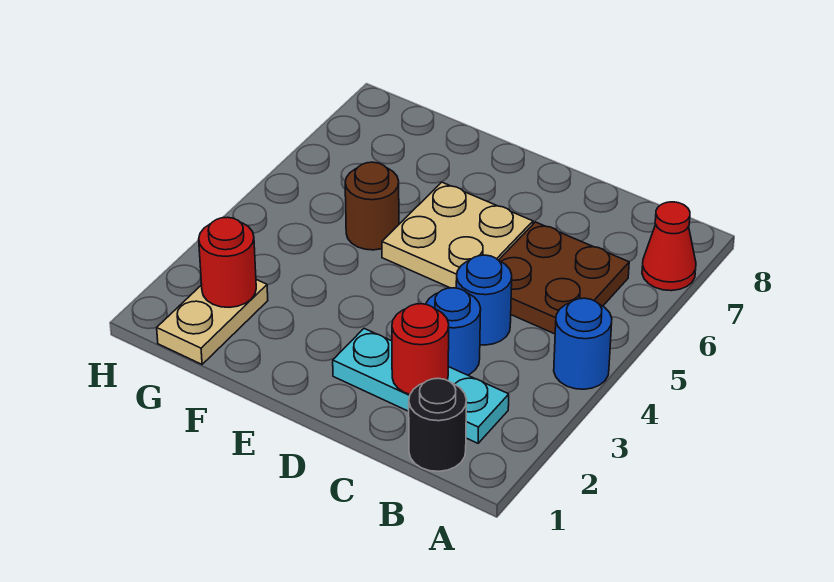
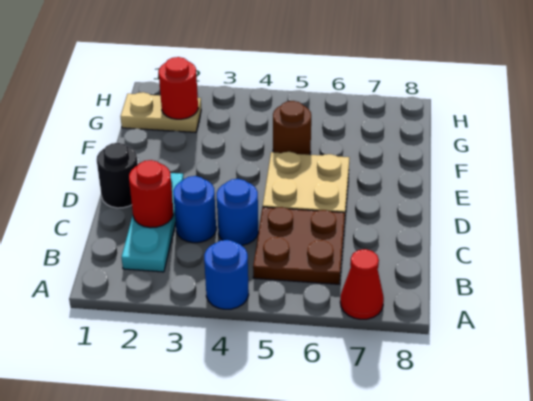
black 1x1 round brick [409,378,466,471] -> black 1x1 round brick moved to [97,143,138,208]

